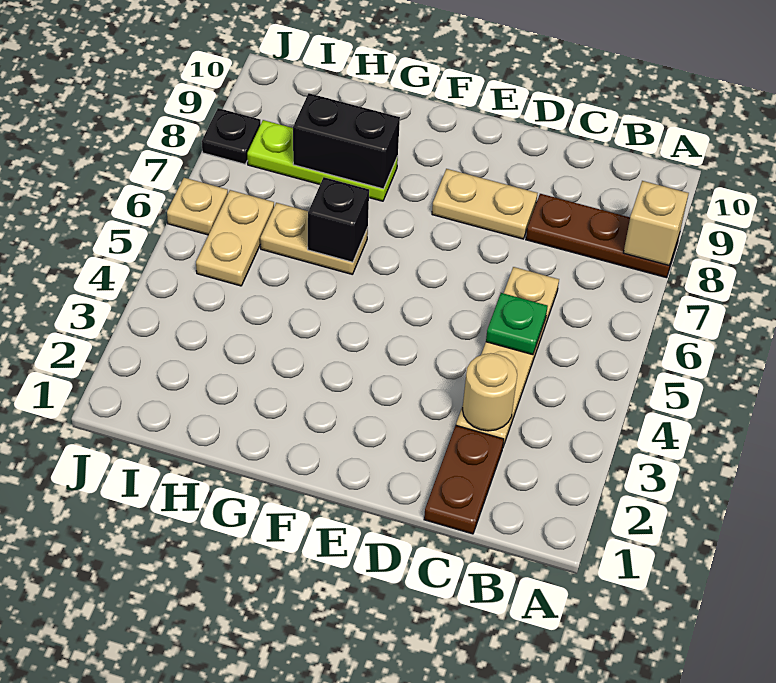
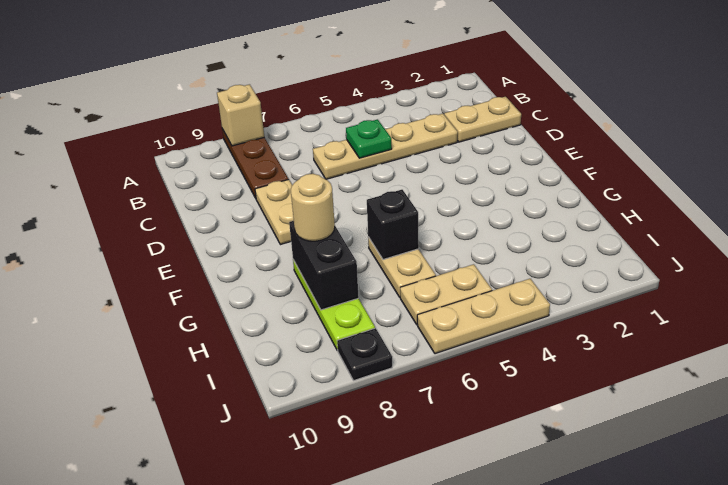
brown 1x2 plate [424,426,504,534] -> tan 1x2 plate [444,97,521,142]
tan 1x1 round brick [462,353,517,431] -> tan 1x1 round brick moved to [291,174,335,241]
tan 1x1 plate [167,178,228,235] -> tan 1x3 plate [417,279,550,354]

